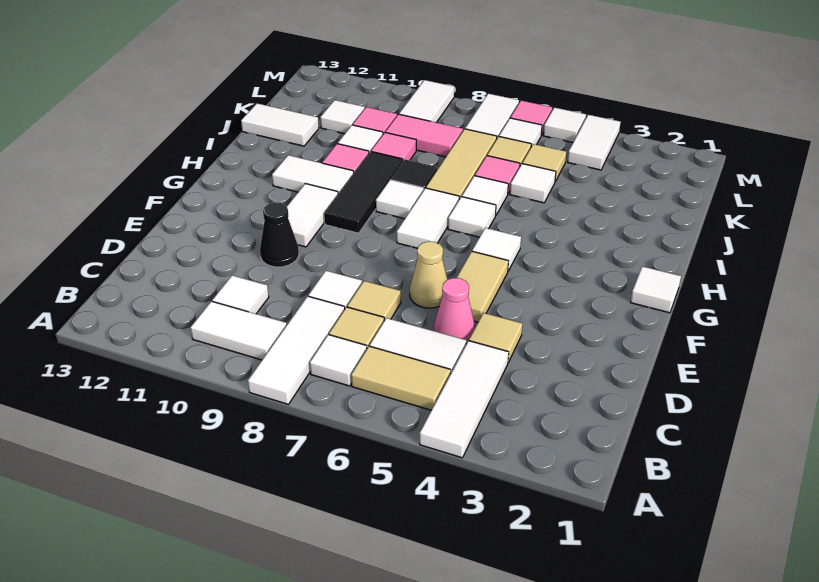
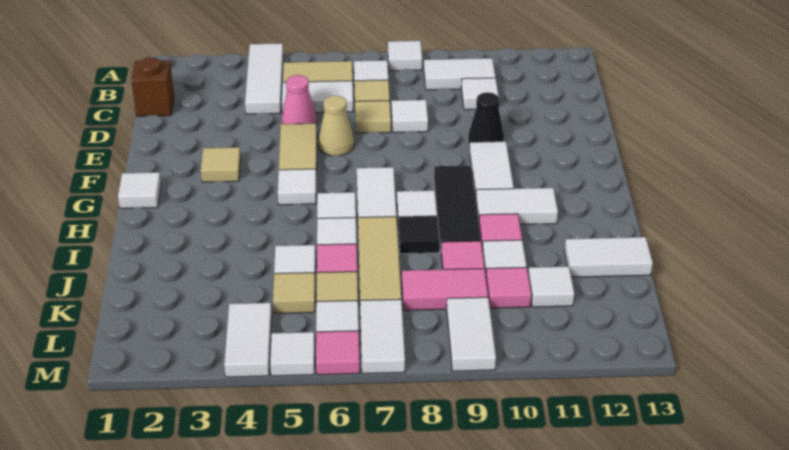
white 1x3 tile [248,296,345,405] -> white 1x1 tile [388,41,422,71]
none -> brown 1x1 brick [131,58,174,116]
tan 1x1 tile [469,313,522,362] -> tan 1x1 tile moved to [201,147,241,182]

